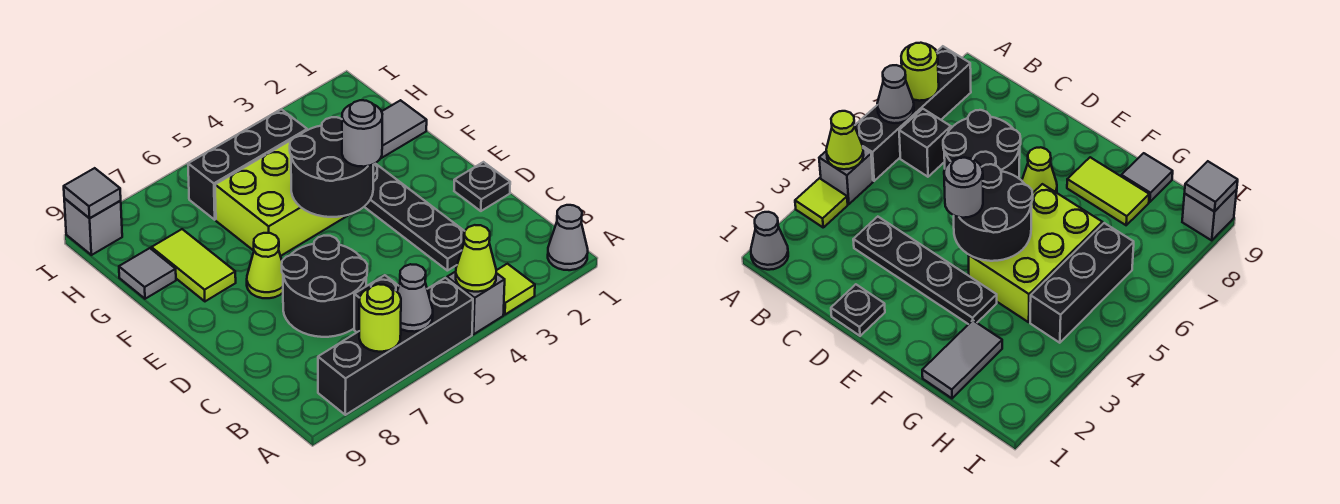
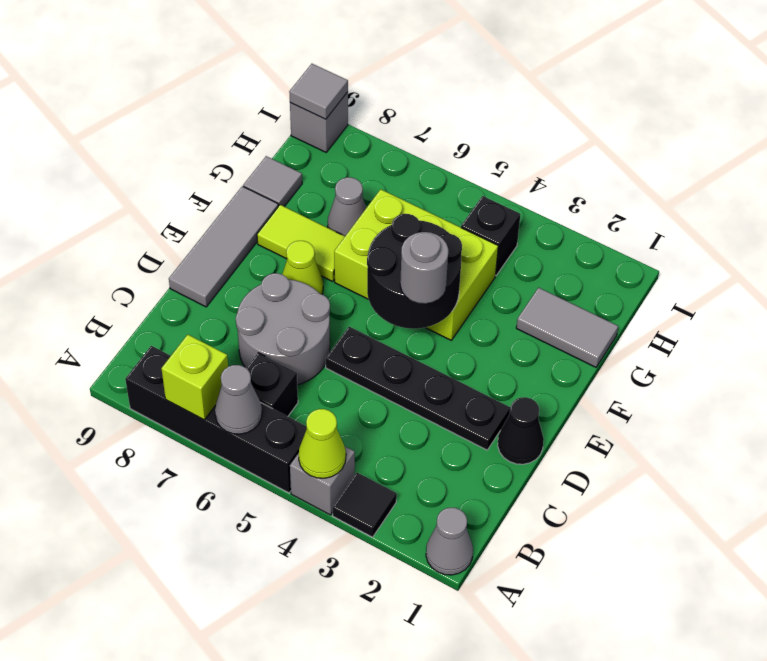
lime 1x1 tile [496,264,535,315] -> black 1x1 tile [332,473,397,537]
lime 1x1 round brick [359,284,401,352] -> lime 1x1 brick [161,335,228,420]
black 1x4 plate [364,163,465,271] -> black 1x4 plate turned to [326,327,510,450]
black 2x2 round brick [282,236,367,337] -> grey 2x2 round brick [236,273,330,385]
black 1x1 plate [454,162,510,211] -> black 1x1 cone [498,397,544,464]
none -> grey 1x3 tile [169,186,278,307]
lime 1x2 tile [151,229,236,301] -> lime 1x2 tile turned to [257,205,345,281]
none -> grey 1x1 cone [328,177,366,236]
black 1x3 brick [188,109,307,220] -> black 1x1 brick [461,196,520,275]

